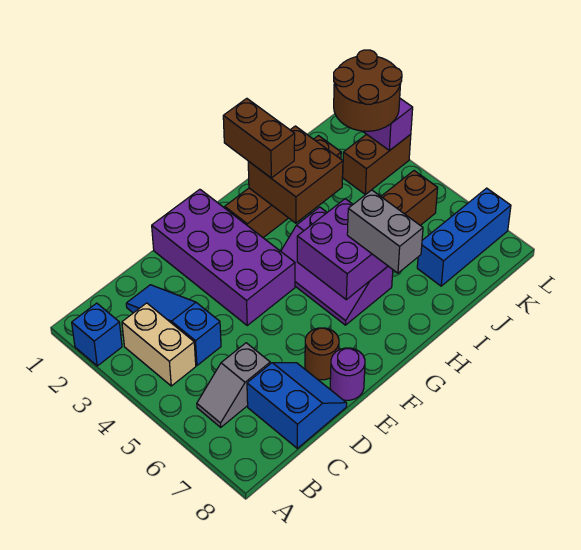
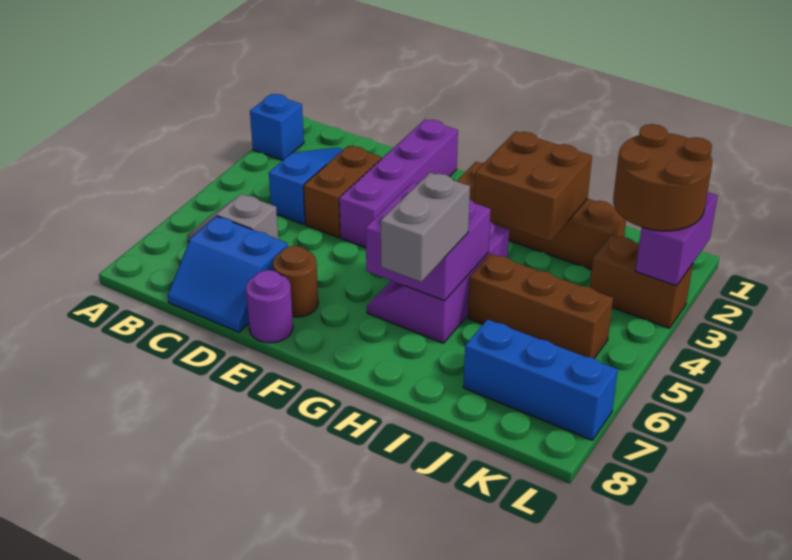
tan 1x2 brick [122,303,196,386] -> none
blue 2x2 slope [247,363,347,448] -> blue 2x2 slope turned to [168,216,288,332]
purple 2x4 brick [152,189,295,325] -> purple 1x4 brick [339,119,458,248]
brown 1x2 brick [223,98,295,178] -> brown 1x2 brick moved to [304,146,382,238]

